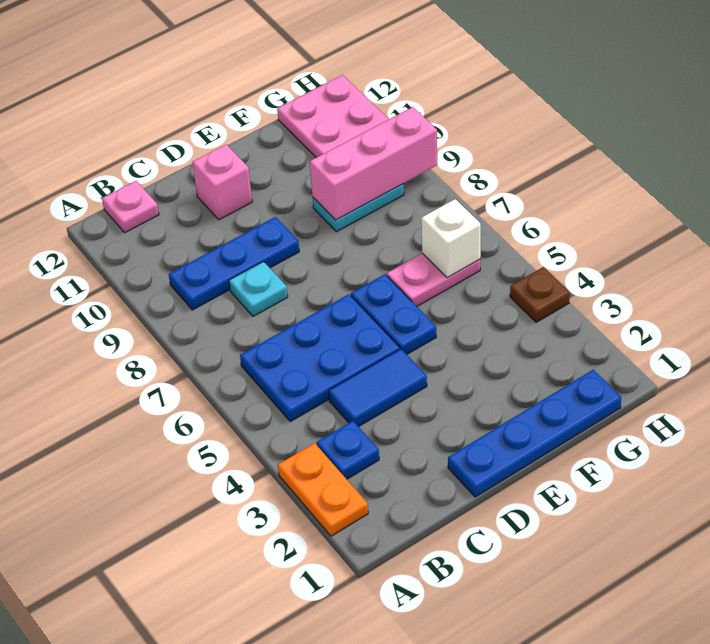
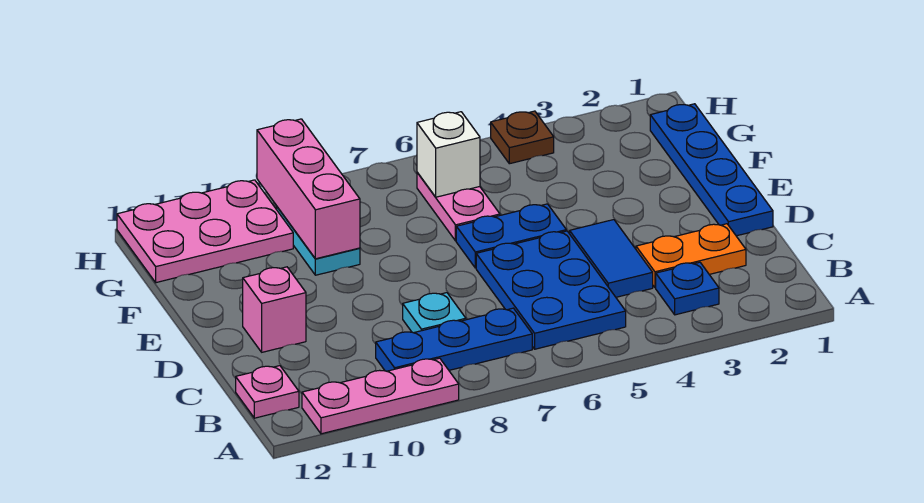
orange 1x2 plate [278,443,368,536] -> orange 1x2 plate moved to [636,224,746,288]
none -> pink 1x3 plate [302,358,459,434]
blue 1x3 plate [169,217,299,310] -> blue 1x3 plate turned to [376,308,532,371]

